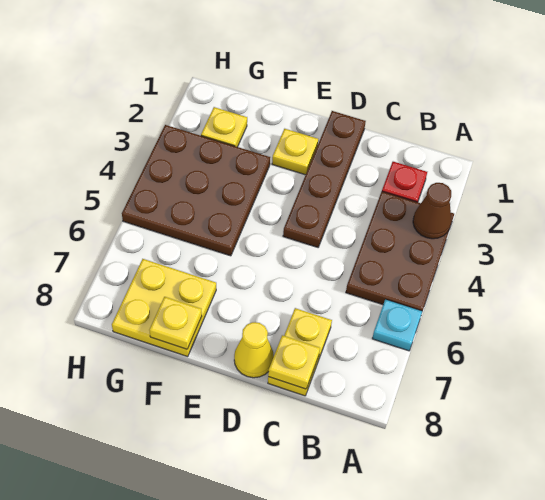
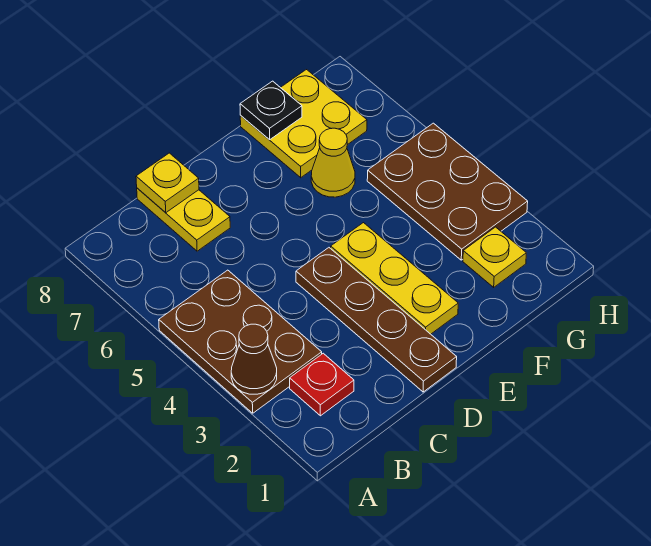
cyan 1x1 plate [372,299,422,351] -> none
yellow 1x1 cone [234,322,274,378] -> yellow 1x1 cone moved to [311,128,355,197]
yellow 1x1 plate [272,129,318,175] -> yellow 1x3 plate [331,223,458,334]
brown 3x3 plate [122,125,270,256] -> brown 2x3 plate [367,123,528,260]
yellow 1x1 plate [149,297,202,349] -> black 1x1 plate [240,81,302,139]

